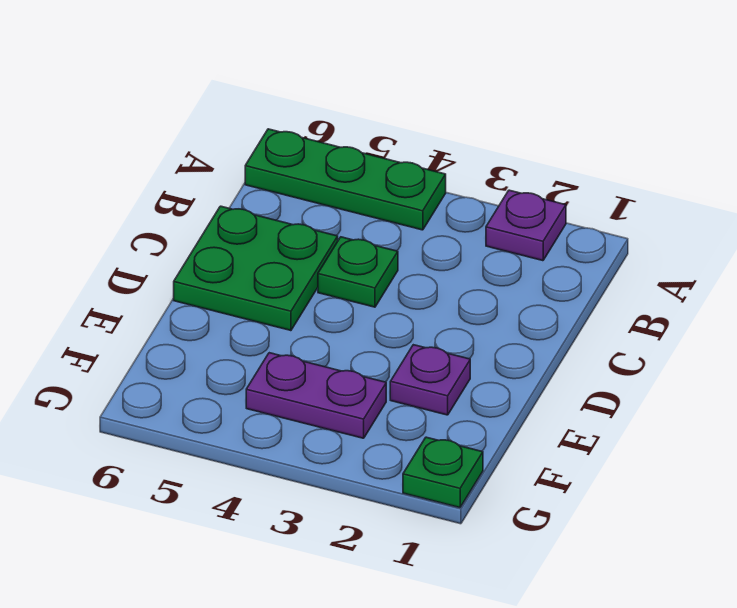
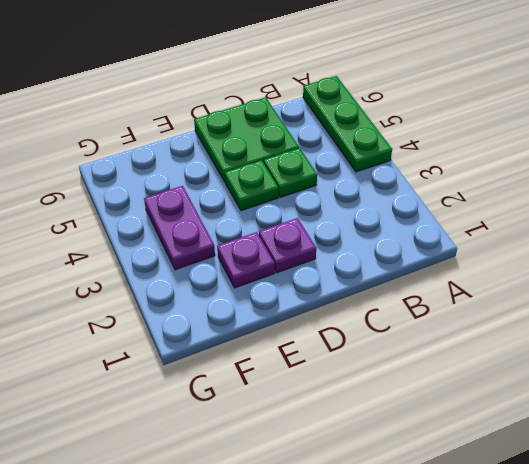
purple 1x1 plate [486,190,566,261] -> purple 1x1 plate moved to [259,218,316,273]
green 1x1 plate [403,437,483,508] -> green 1x1 plate moved to [225,160,278,211]

